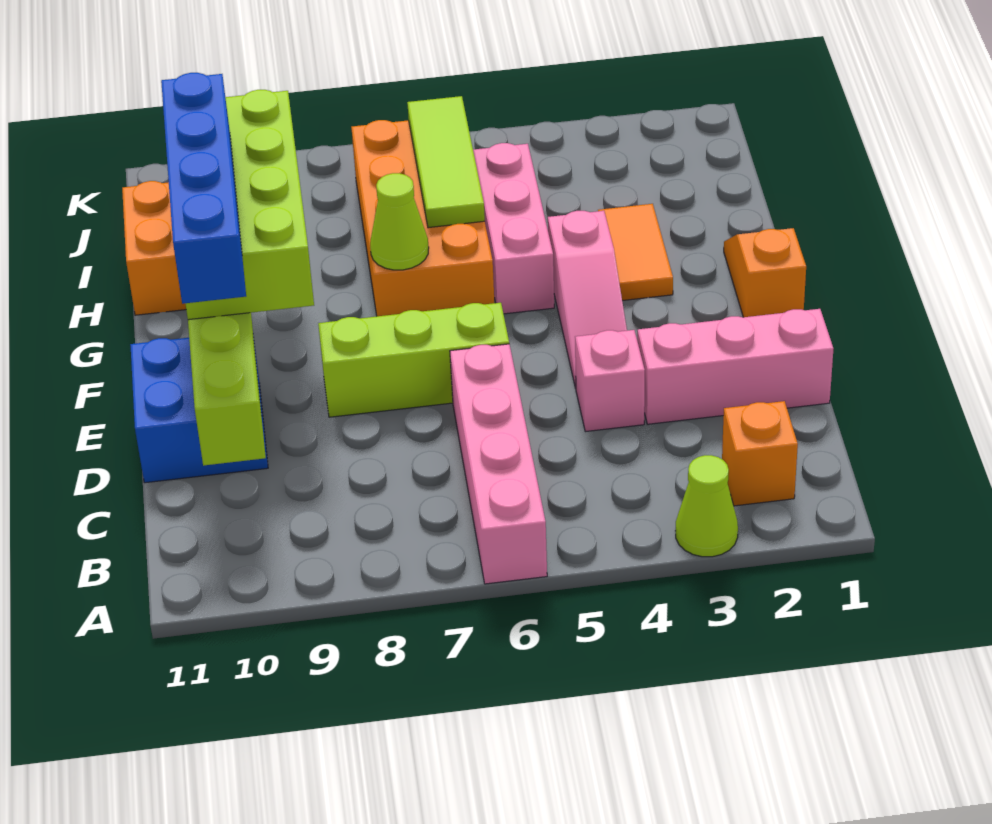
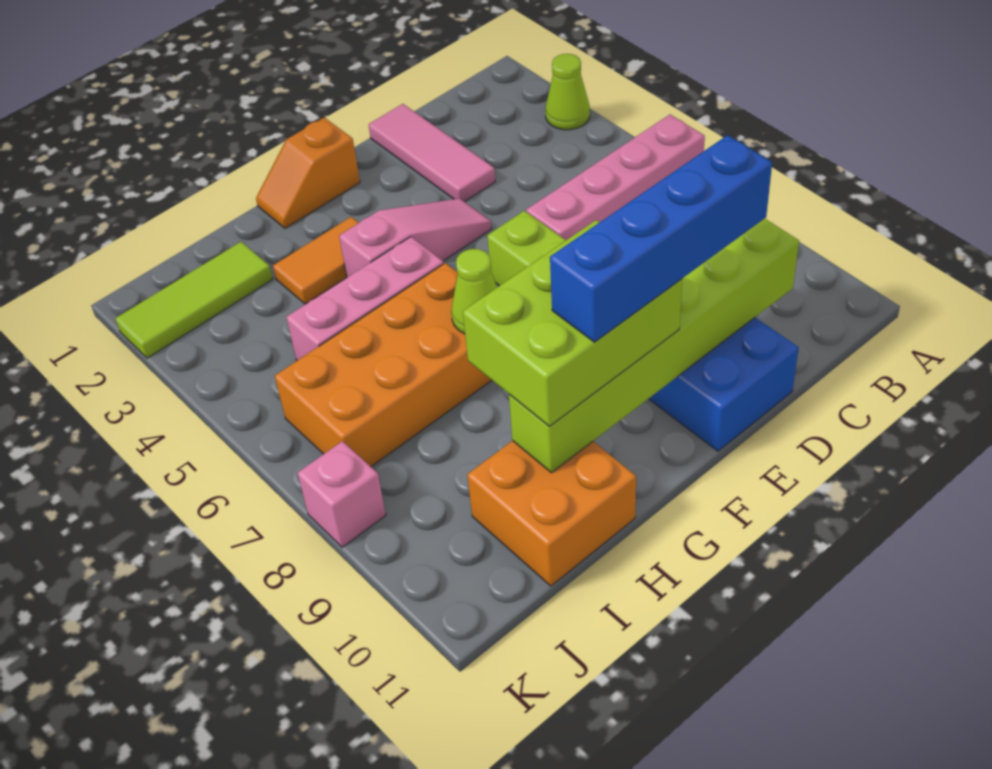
orange 1x1 brick [722,401,798,506] -> none
pink 1x3 brick [637,309,834,424] -> pink 1x3 tile [369,104,495,202]
pink 1x1 brick [575,330,645,432] -> pink 1x1 brick moved to [298,441,386,547]
lime 2x4 brick [185,90,314,320] -> lime 2x3 brick [463,220,682,426]
lime 1x3 tile [407,96,485,228] -> lime 1x3 tile moved to [115,242,273,358]

